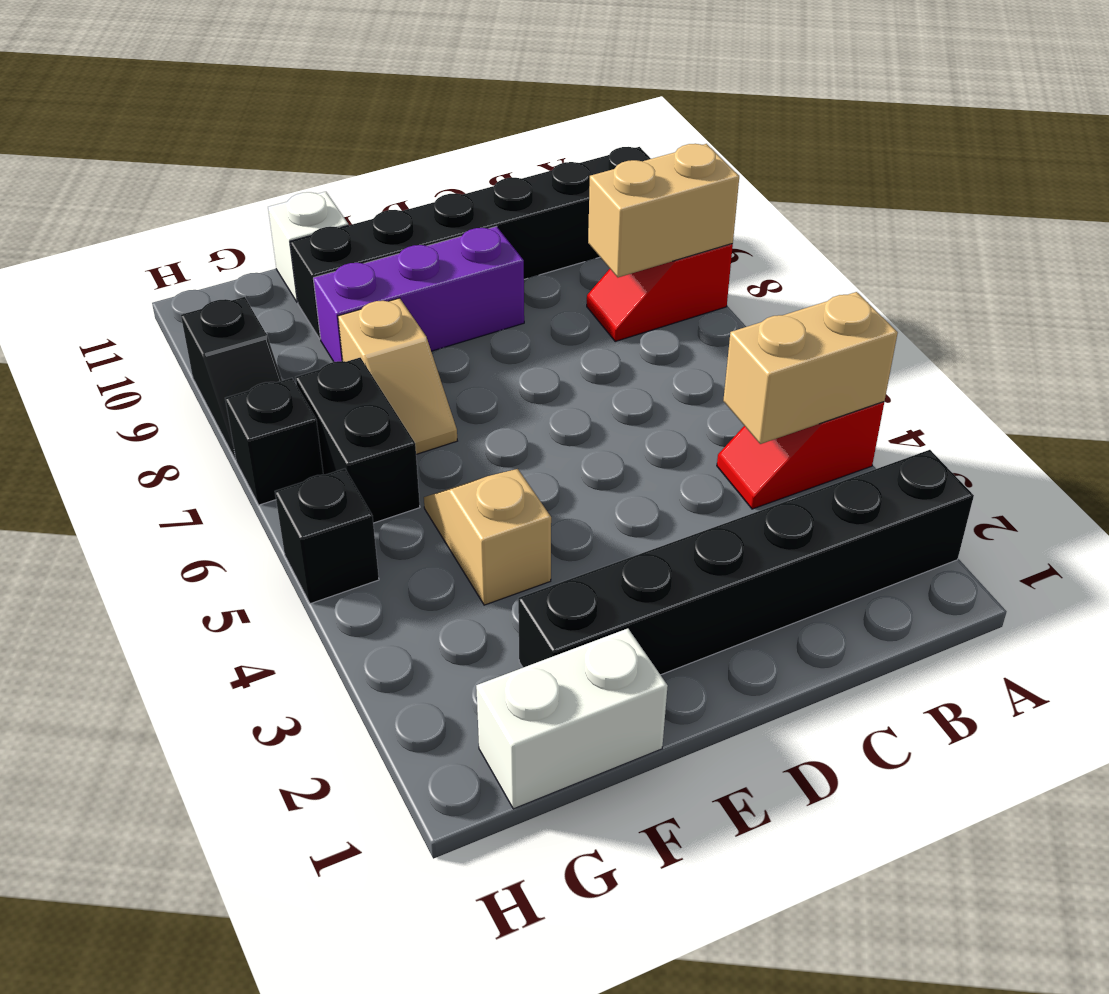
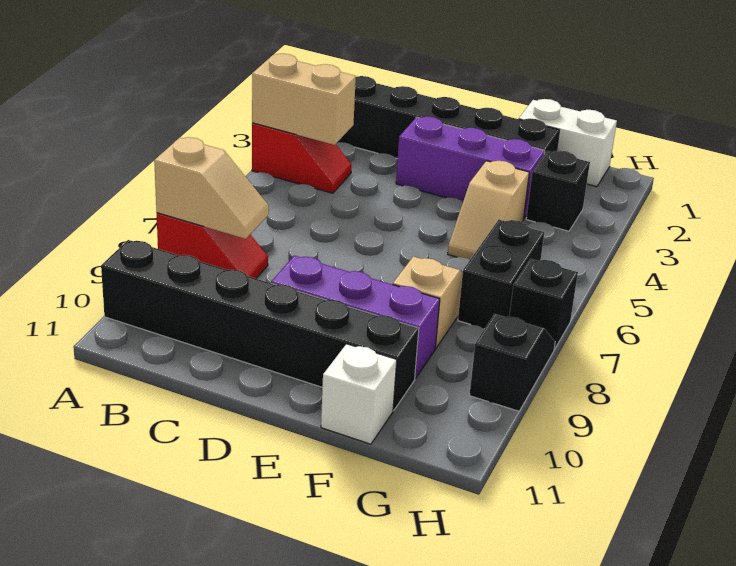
tan 1x2 brick [588,144,739,277] -> tan 1x2 slope [154,137,269,239]
none -> purple 1x3 brick [396,117,545,218]
black 1x1 brick [275,469,379,604] -> black 1x1 brick moved to [526,151,590,231]

